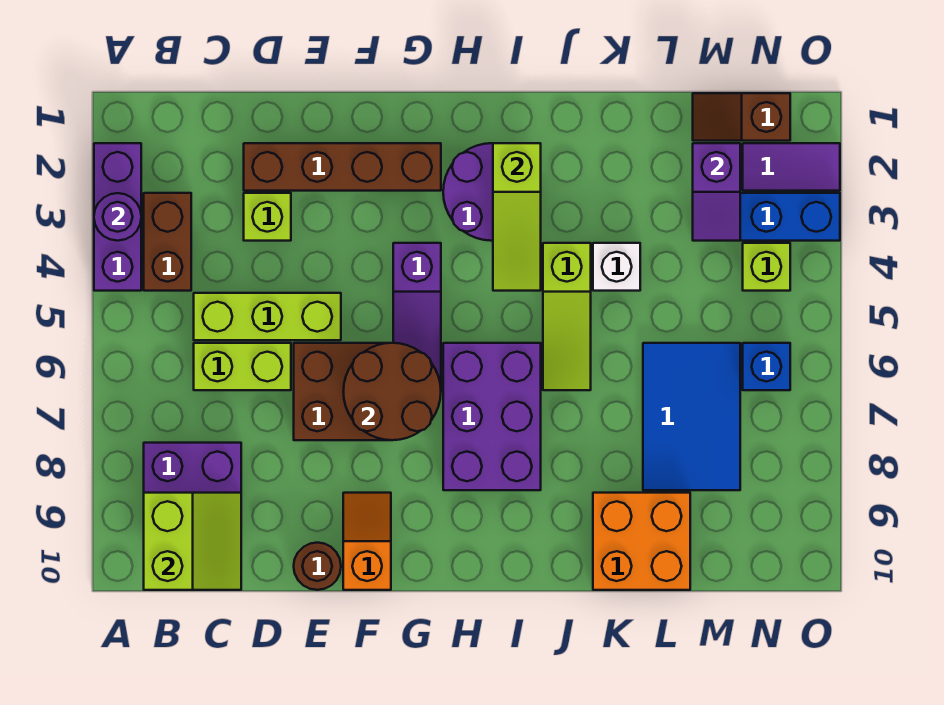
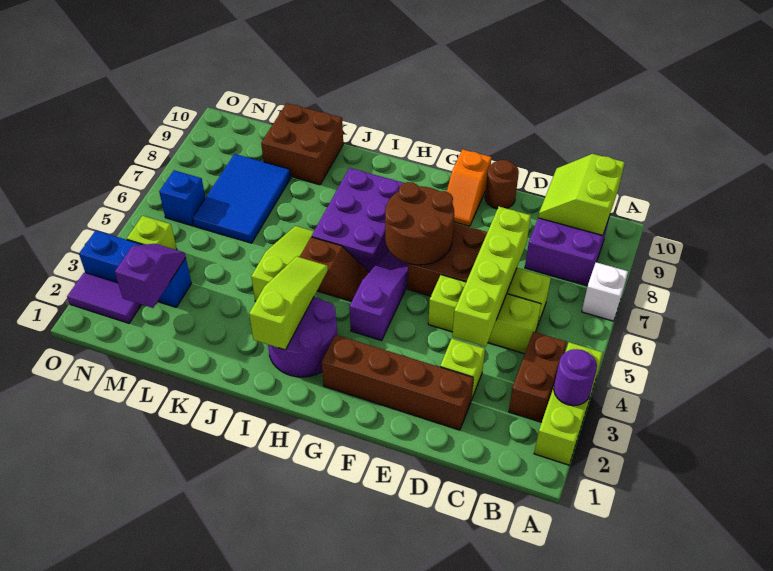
purple 1x3 brick [94,143,141,291] -> lime 1x3 brick [534,342,603,465]
none -> lime 1x4 brick [452,207,531,347]
white 1x1 brick [593,243,640,291] -> white 1x1 brick moved to [582,262,628,321]
orange 2x2 brick [593,493,690,590] -> brown 2x2 brick [261,103,343,185]
brown 1x2 slope [693,93,790,141] -> brown 1x2 slope moved to [300,237,369,302]

